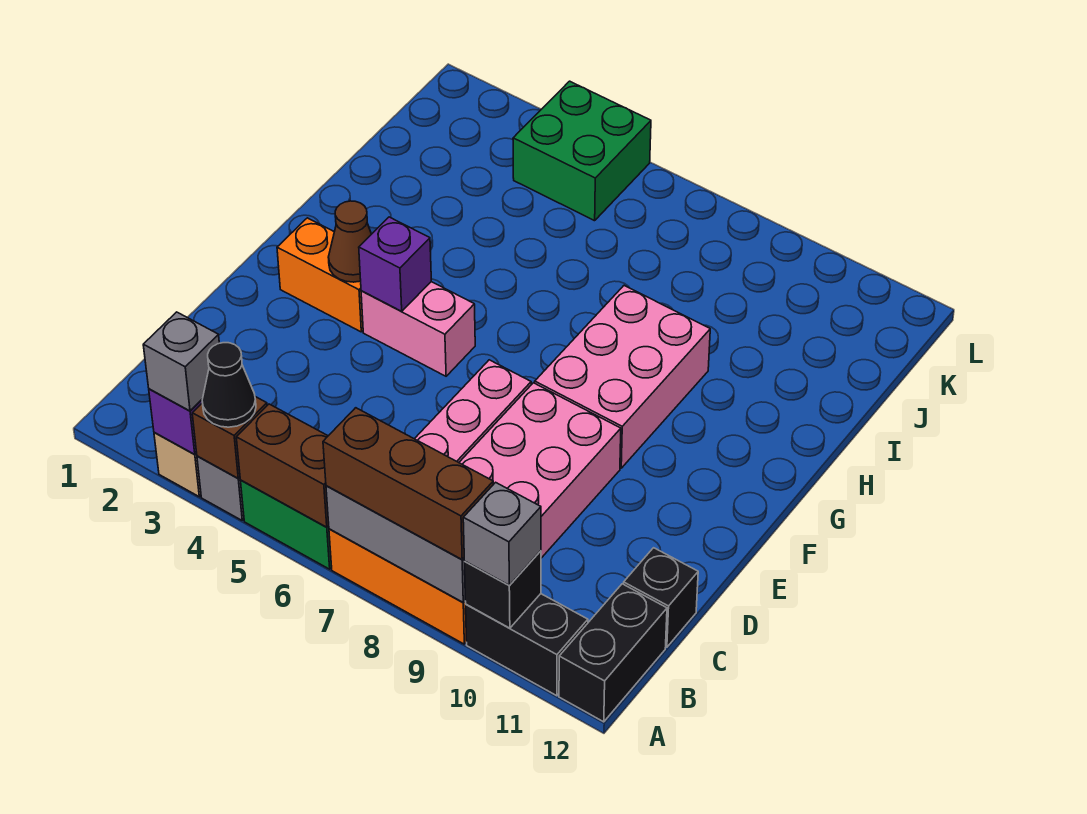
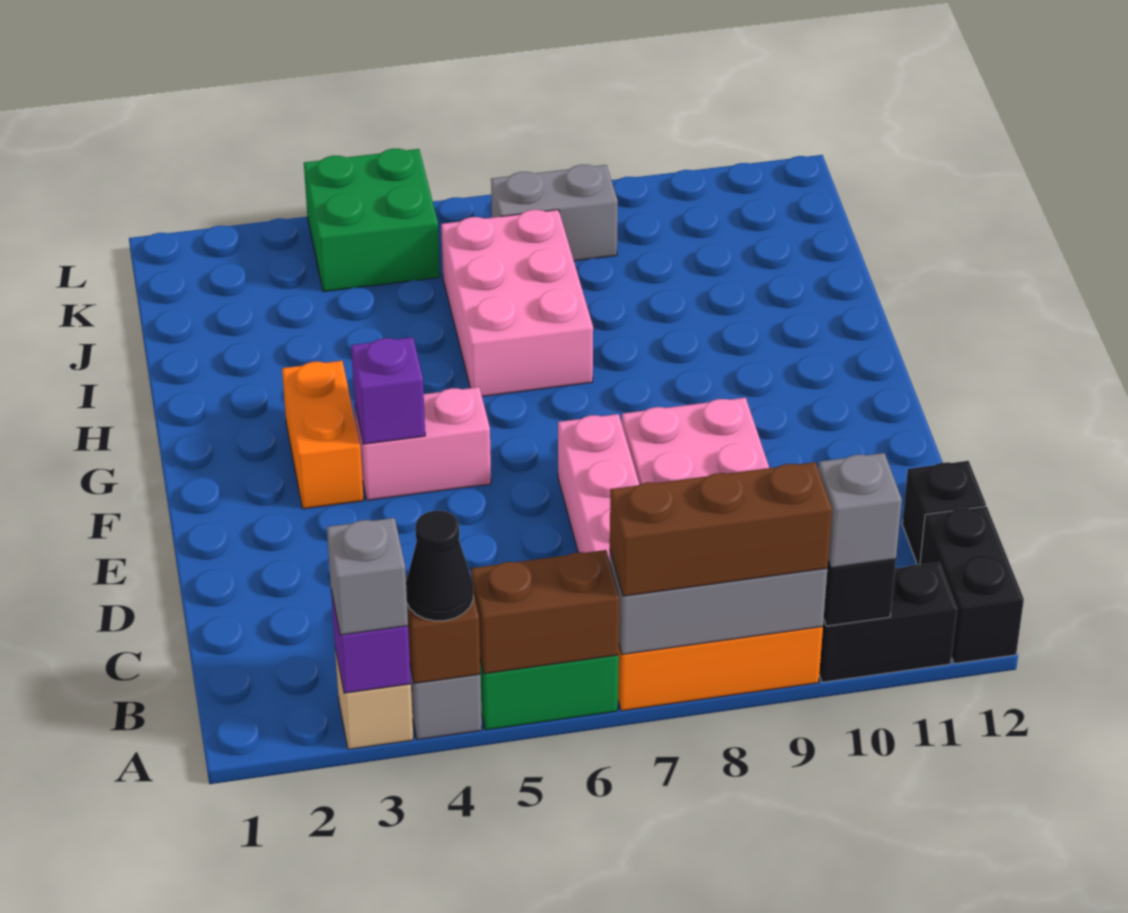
orange 1x2 brick [277,218,363,332] -> orange 1x2 brick turned to [282,361,364,509]
brown 1x1 cone [328,201,371,282] -> none
pink 2x3 brick [535,286,710,468] -> pink 2x3 brick moved to [441,210,593,396]
none -> grey 1x2 brick [491,165,618,261]

